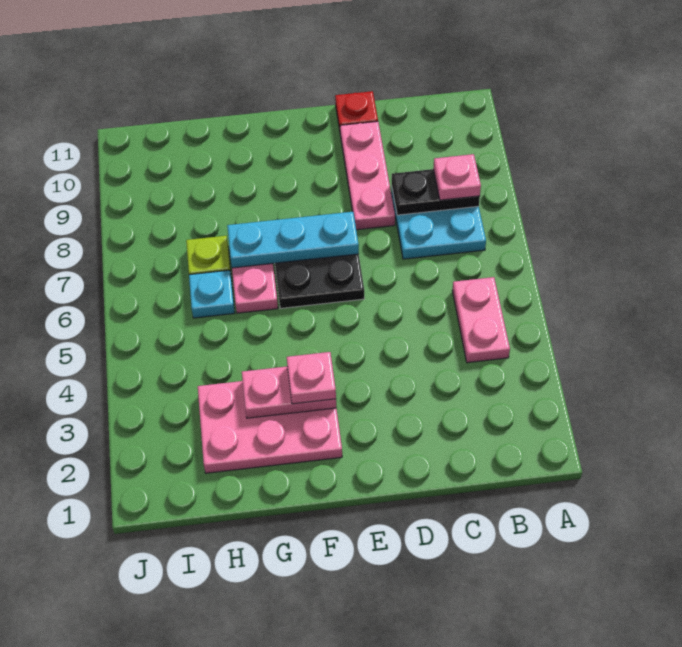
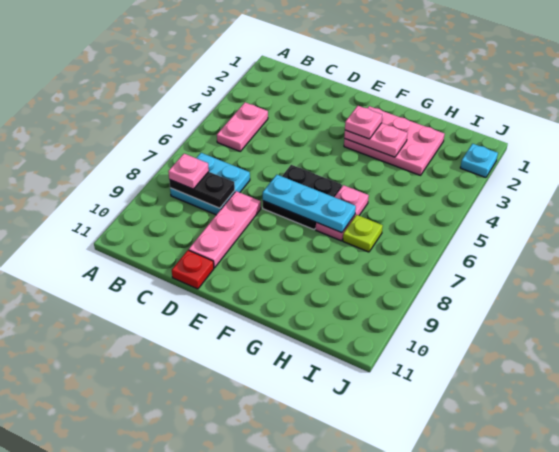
cyan 1x1 plate [189,270,235,318] -> cyan 1x1 plate moved to [460,144,498,178]

